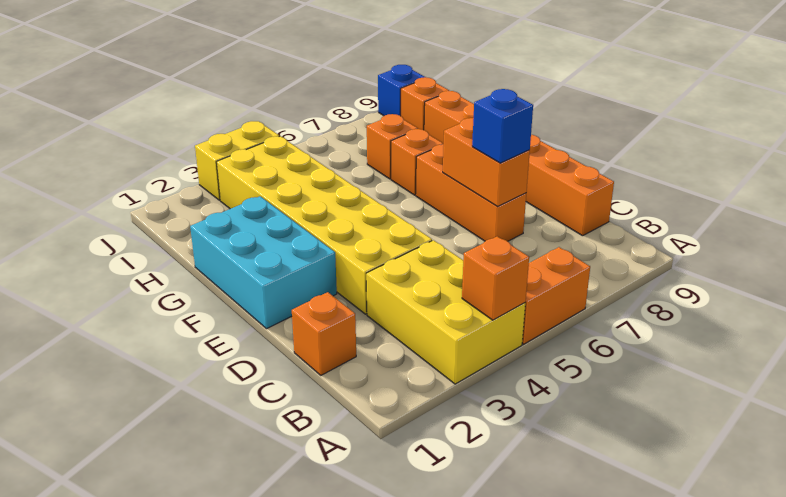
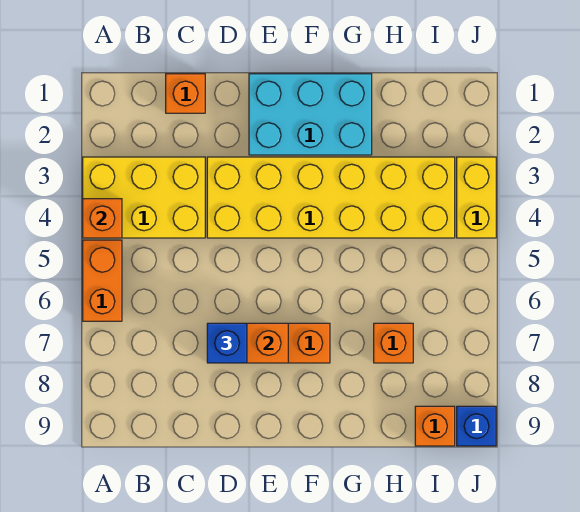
orange 1x6 brick [424,91,614,236] -> none
orange 1x1 brick [391,129,443,195] -> none

